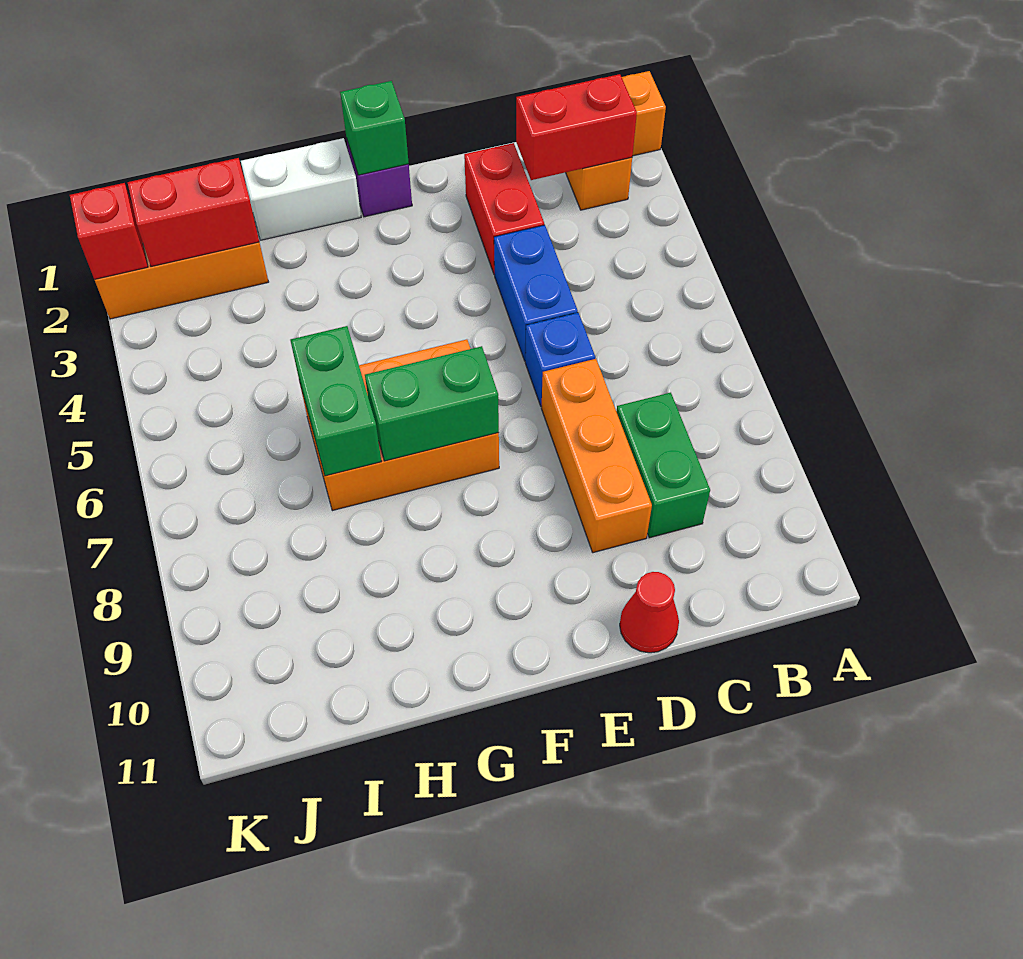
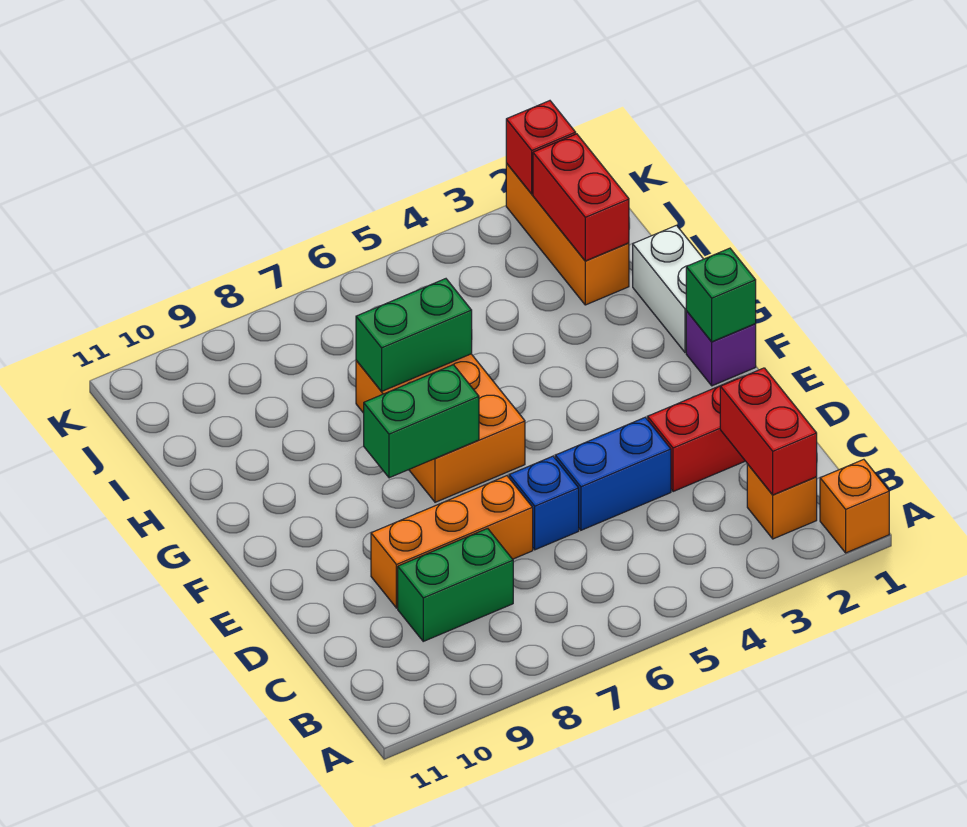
red 1x1 cone [620,572,679,653] -> none
green 1x2 brick [365,346,499,461] -> green 1x2 brick turned to [364,365,479,478]

